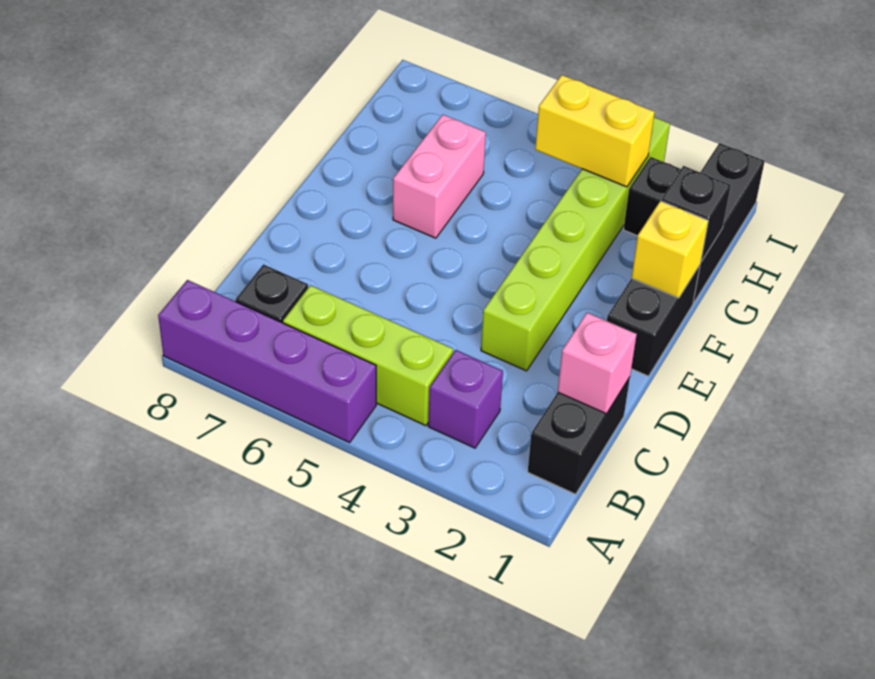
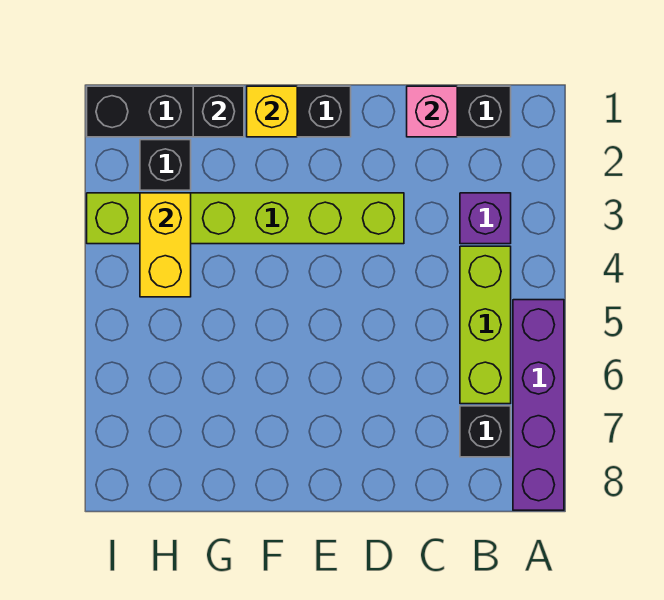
pink 1x2 brick [393,115,486,238] -> none

